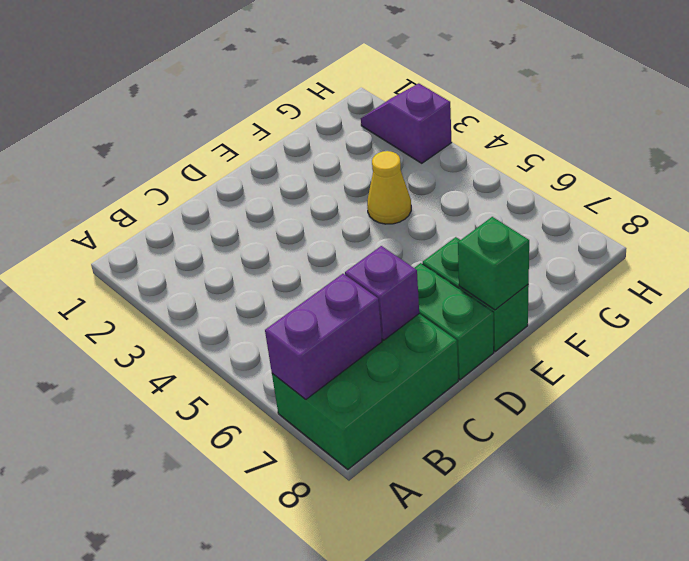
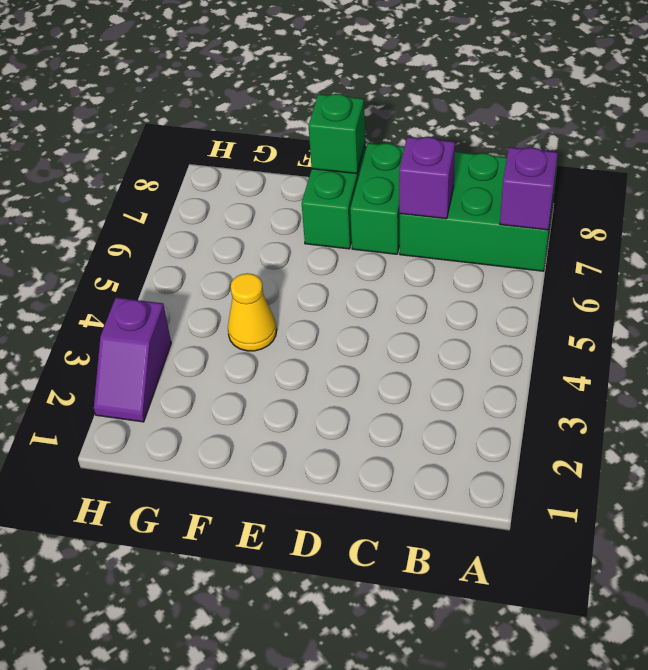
purple 1x2 brick [265,274,382,399] -> purple 1x1 brick [500,147,558,230]

